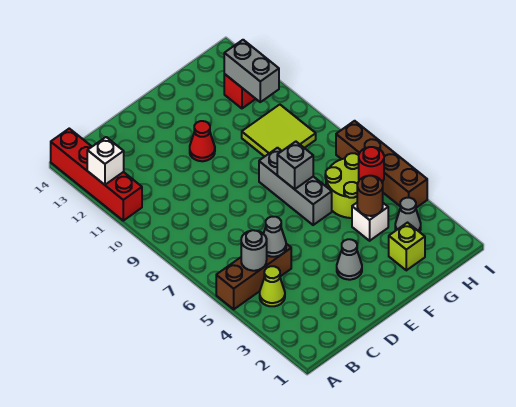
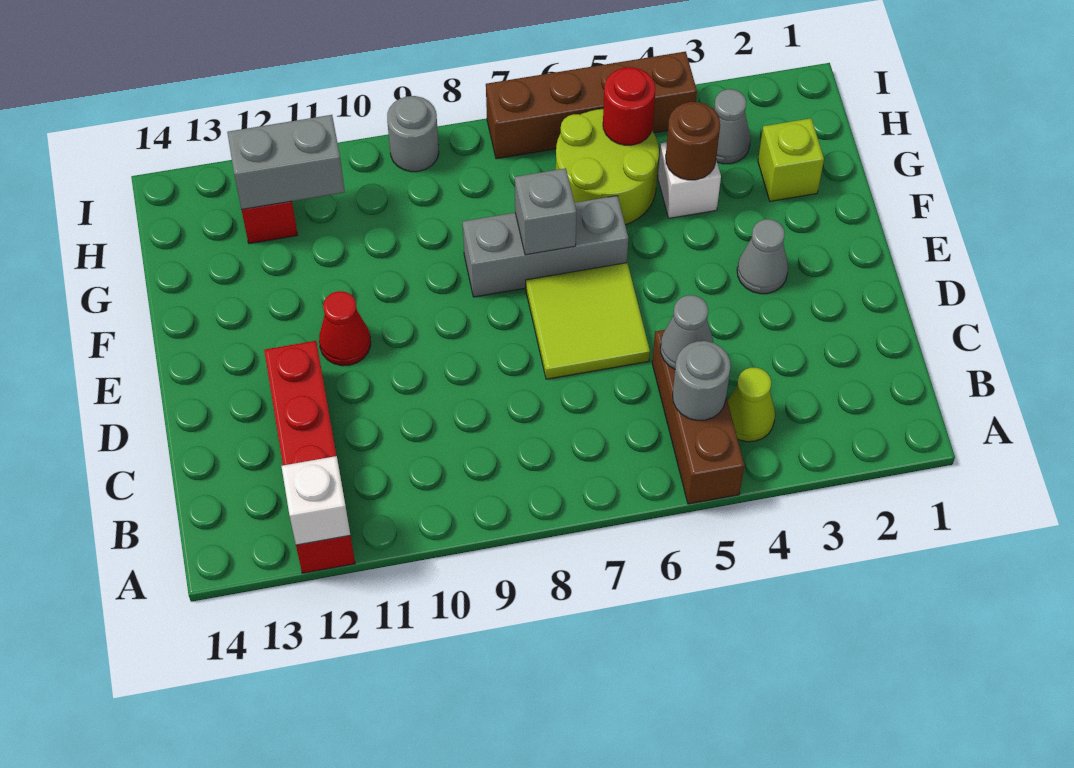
red 1x4 brick [51,129,142,221] -> red 1x4 brick turned to [264,341,355,573]
lime 2x2 tile [242,105,316,157] -> lime 2x2 tile moved to [526,263,650,379]
none -> grey 1x1 round brick [387,96,439,172]

